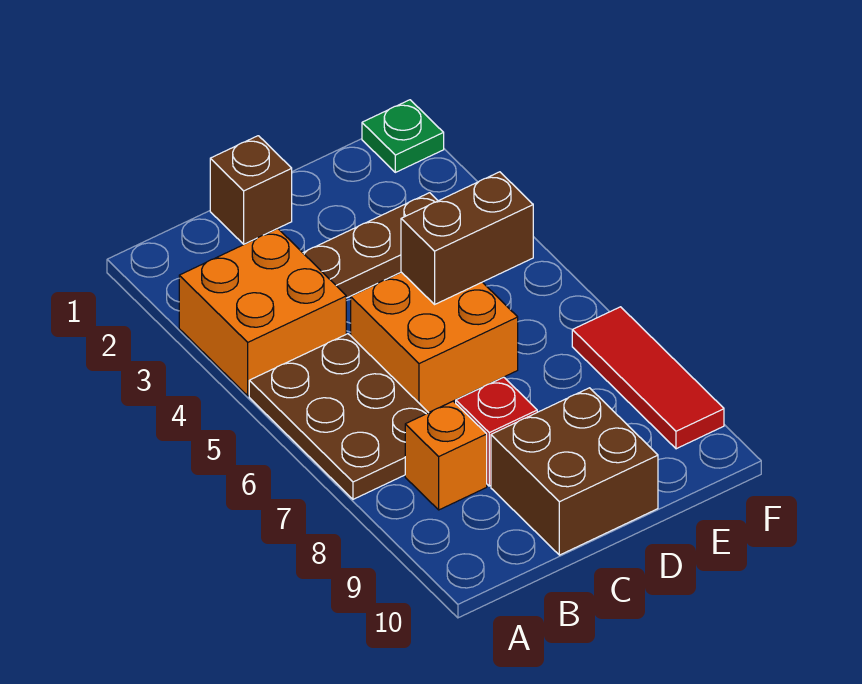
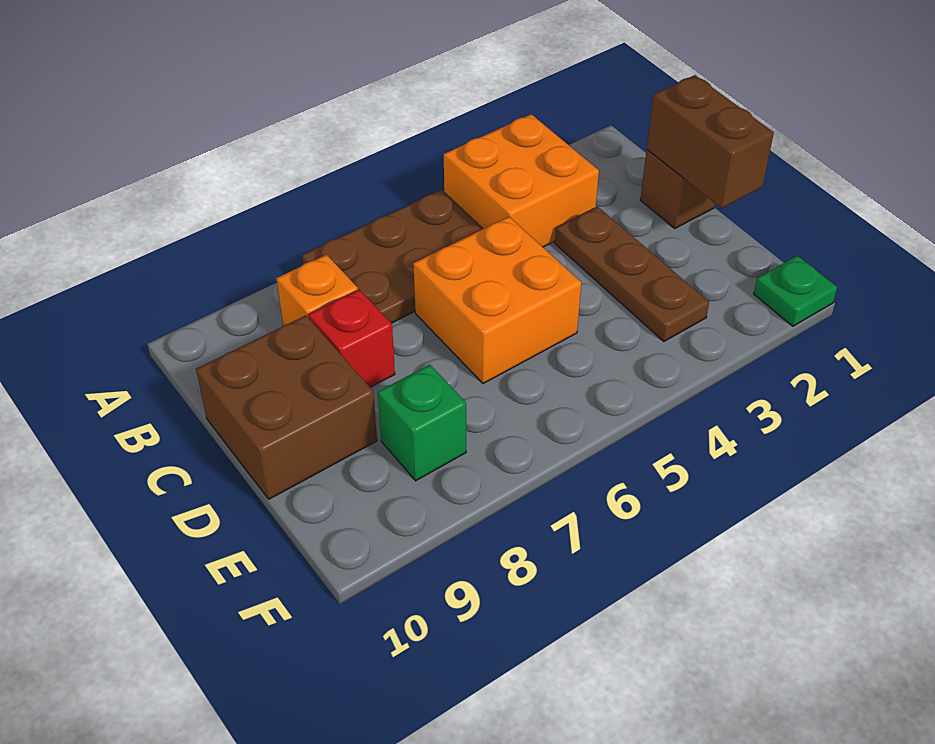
brown 1x2 brick [401,172,533,304] -> brown 1x2 brick moved to [647,75,774,208]
none -> green 1x1 brick [378,365,466,481]
red 1x3 tile [572,307,724,449] -> none

